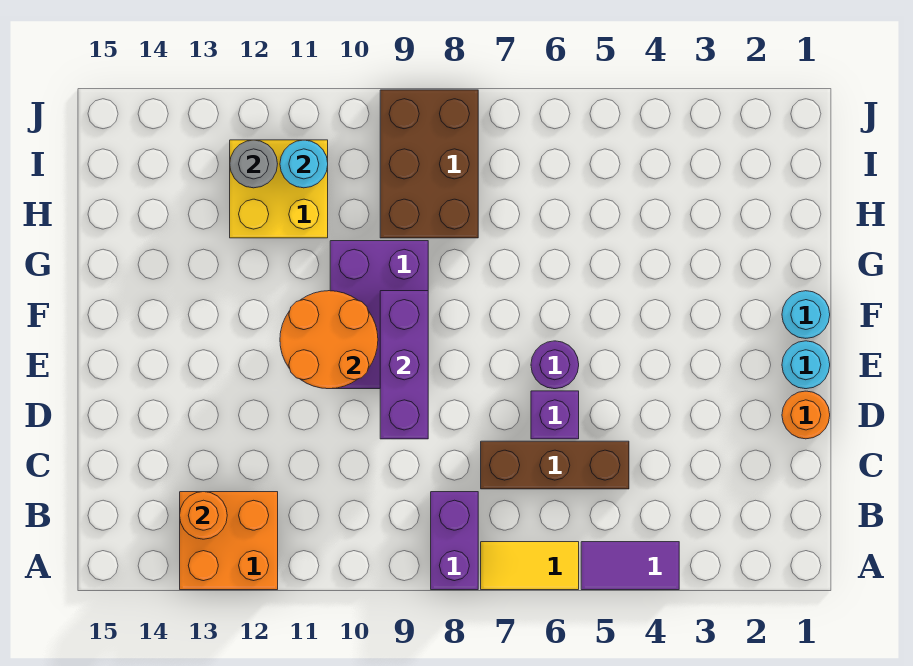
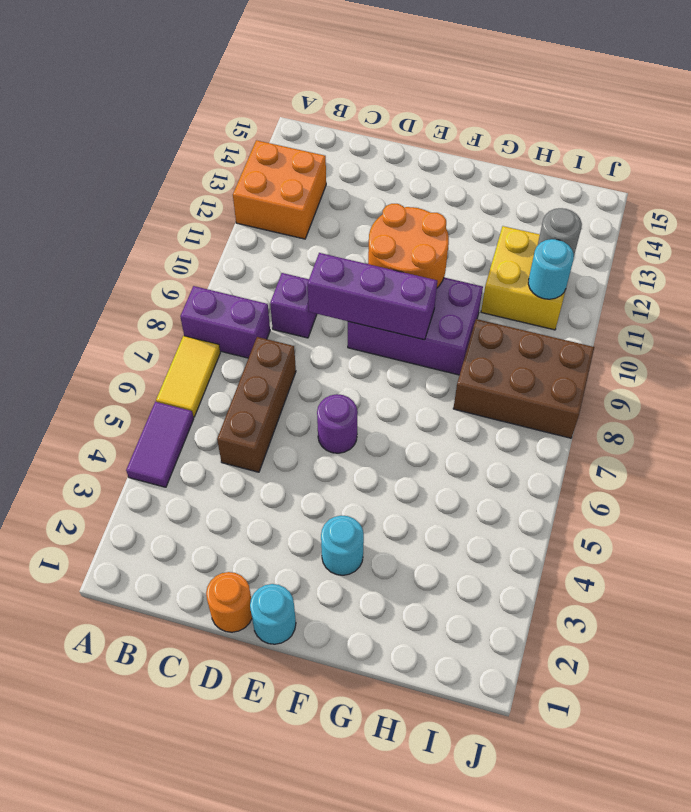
orange 1x1 round brick [180,492,227,539] -> none
purple 1x1 brick [531,391,579,439] -> purple 1x1 brick moved to [270,273,317,338]
cyan 1x1 round brick [782,291,830,338] -> cyan 1x1 round brick moved to [321,516,364,575]

